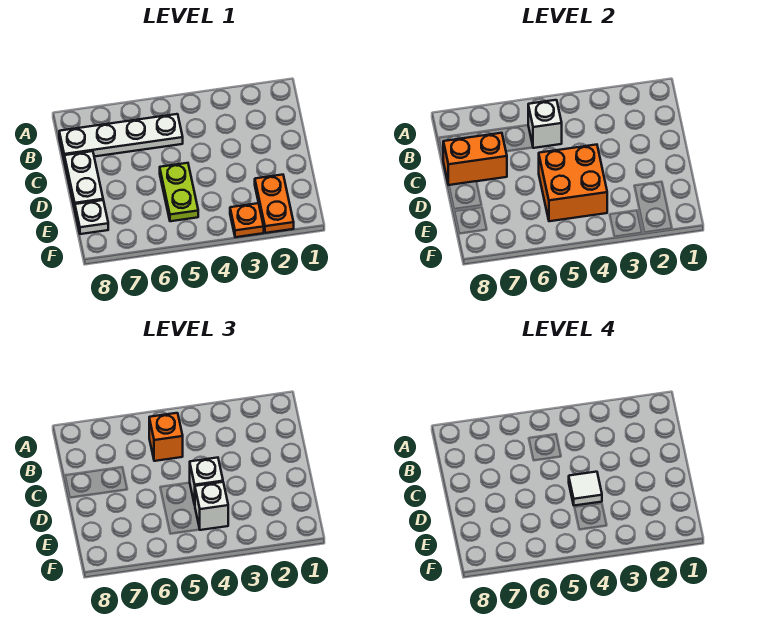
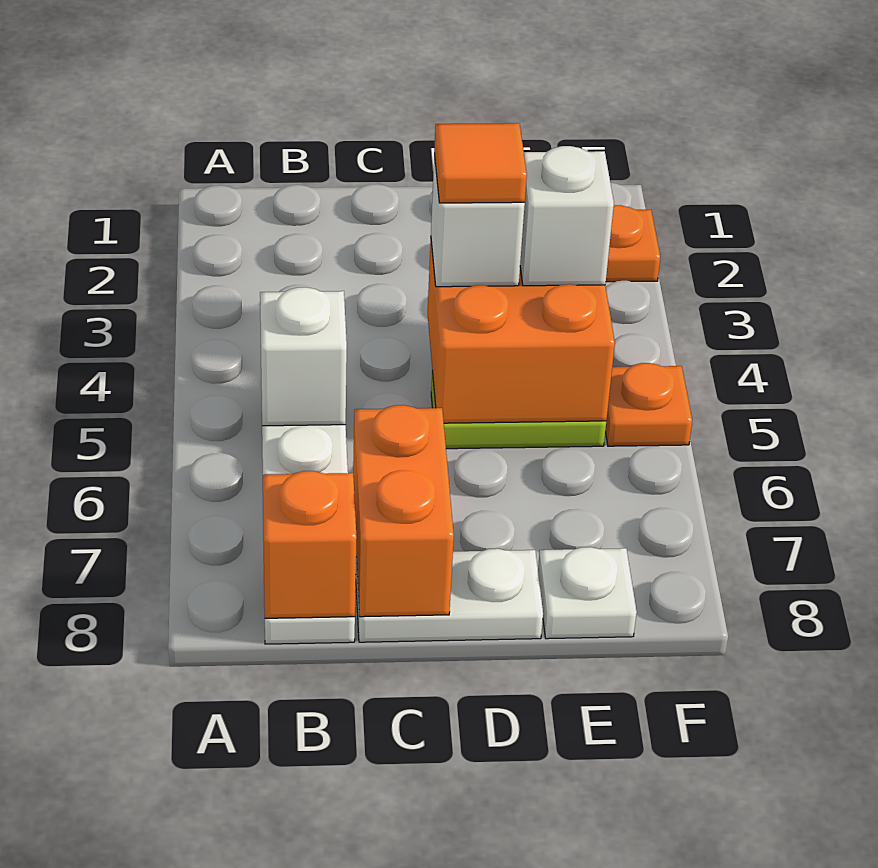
orange 1x1 brick [149,413,183,461] -> orange 1x1 brick moved to [263,471,357,618]
white 1x1 tile [569,472,602,506] -> orange 1x1 tile [434,123,527,203]
orange 1x1 plate [230,203,264,237] -> orange 1x1 plate moved to [605,363,692,446]

